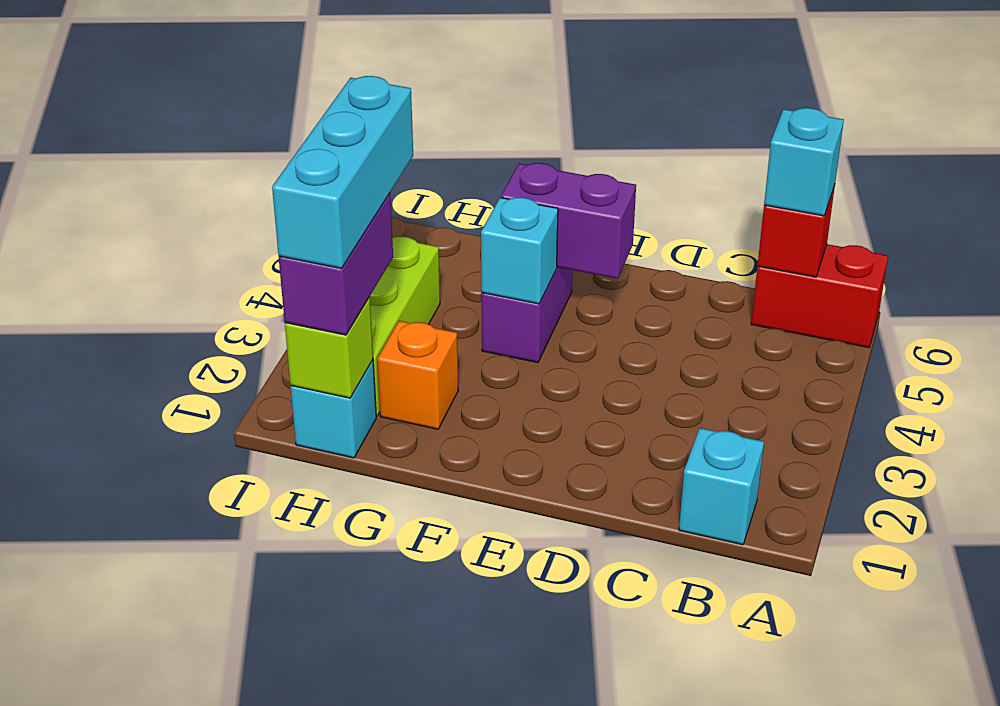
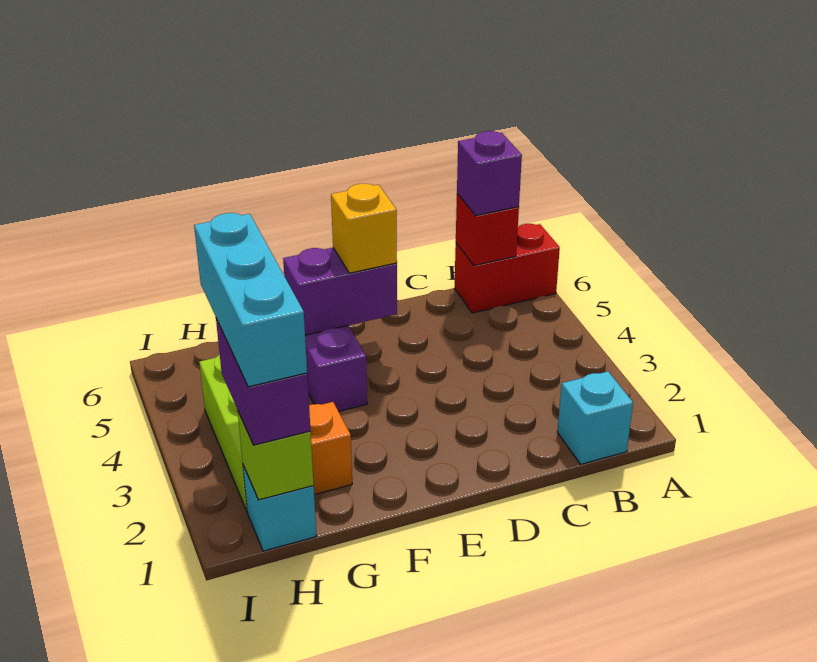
cyan 1x1 brick [764,108,844,216] -> purple 1x1 brick [457,131,522,216]
none -> yellow 1x1 brick [331,184,397,273]
cyan 1x1 brick [481,197,558,304] -> none

